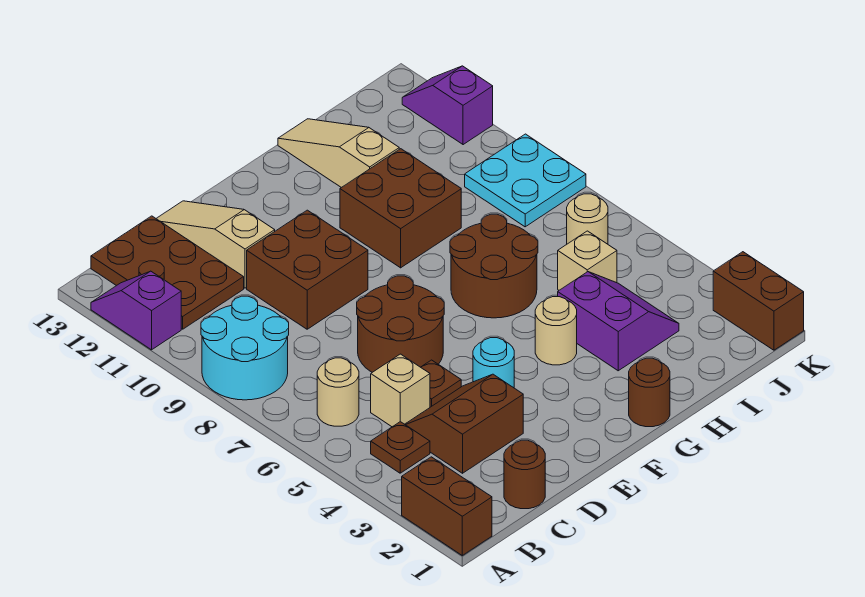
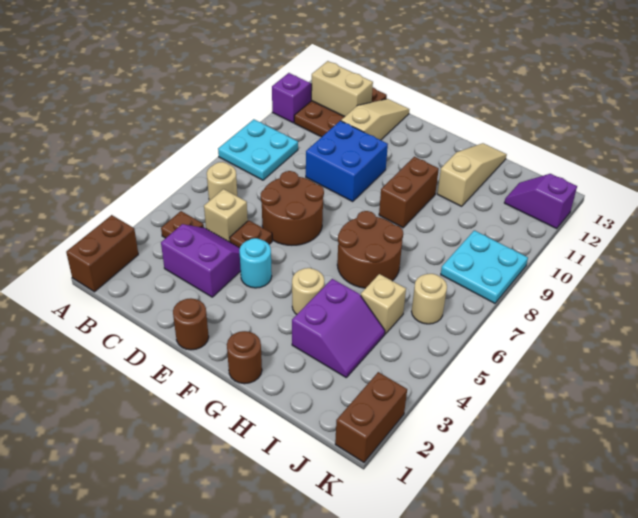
cyan 2x2 round brick [201,296,289,400] -> cyan 2x2 plate [218,119,298,180]
none -> tan 1x2 brick [311,61,373,117]
brown 1x1 round brick [504,440,545,509] -> brown 1x1 round brick moved to [173,298,209,350]
brown 2x2 slope [405,374,523,473] -> purple 2x2 slope [161,224,241,297]
brown 2x2 brick [247,210,368,329] -> blue 2x2 brick [306,121,388,202]
brown 2x2 brick [340,149,461,268] -> brown 1x2 brick [379,157,439,228]
purple 1x2 slope [402,66,493,145] -> purple 1x2 slope turned to [504,174,577,229]

